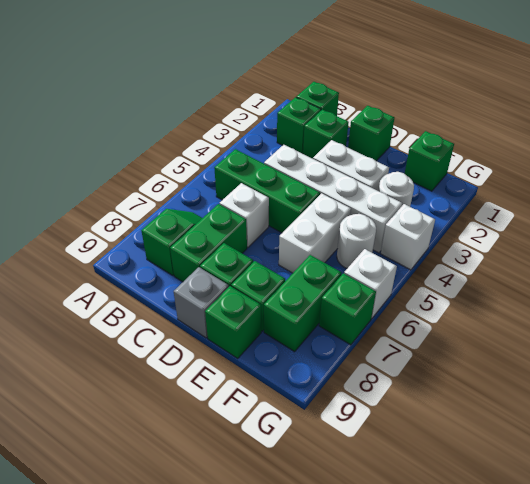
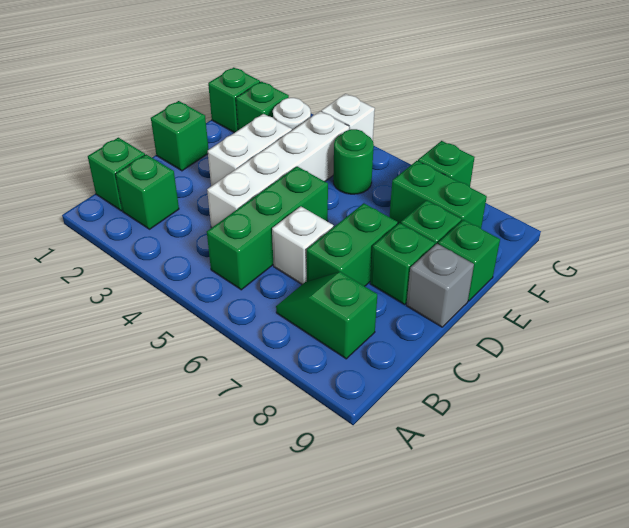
green 1x1 brick [303,110,349,159] -> green 1x1 brick moved to [236,82,289,130]
green 1x2 brick [170,204,247,282] -> green 1x2 brick turned to [307,203,398,286]
white 1x2 brick [279,193,351,273] -> none
white 1x1 round brick [337,214,376,268] -> green 1x1 round brick [333,129,374,194]
white 1x1 brick [344,249,397,318] -> none

